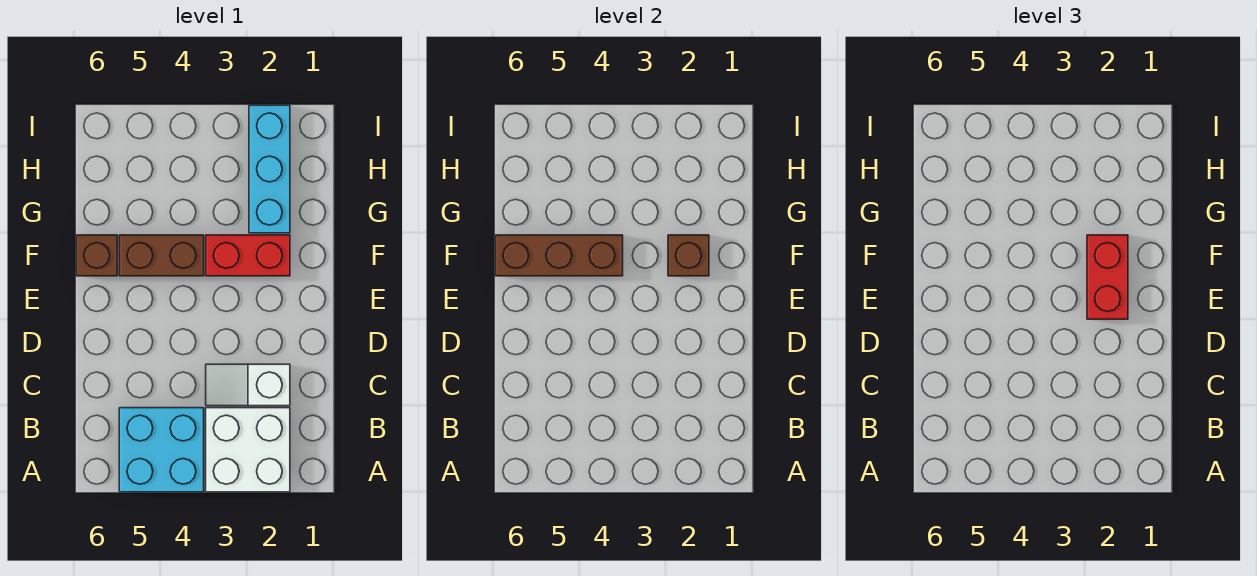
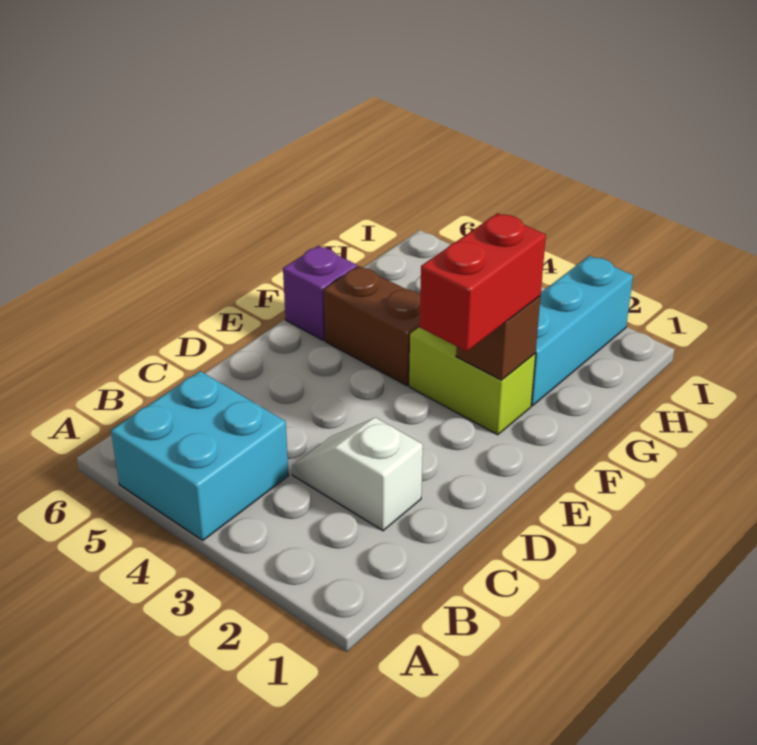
white 2x2 brick [206,408,290,492] -> none
red 1x2 brick [206,235,290,276] -> lime 1x2 brick [409,327,535,435]
brown 1x3 brick [495,235,623,276] -> none
brown 1x1 brick [76,235,117,276] -> purple 1x1 brick [283,246,357,340]

